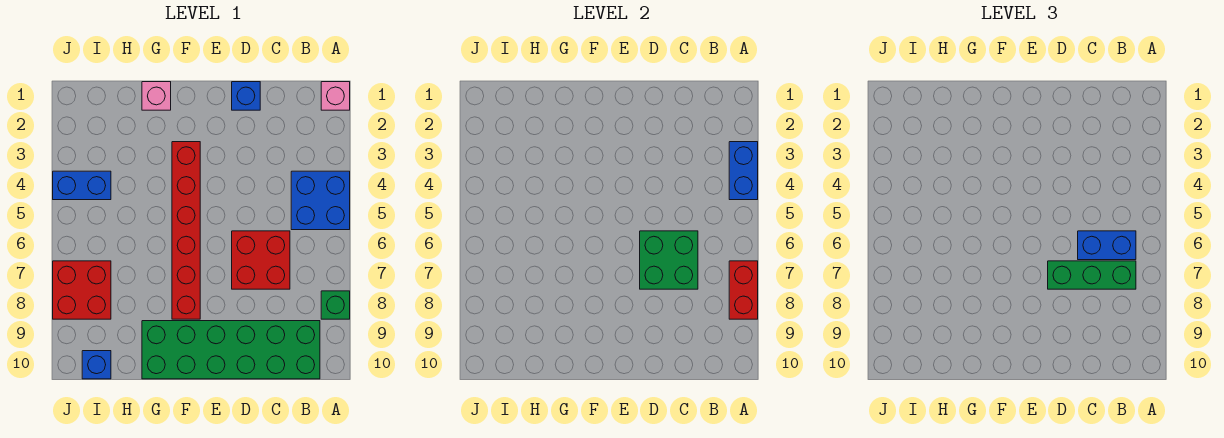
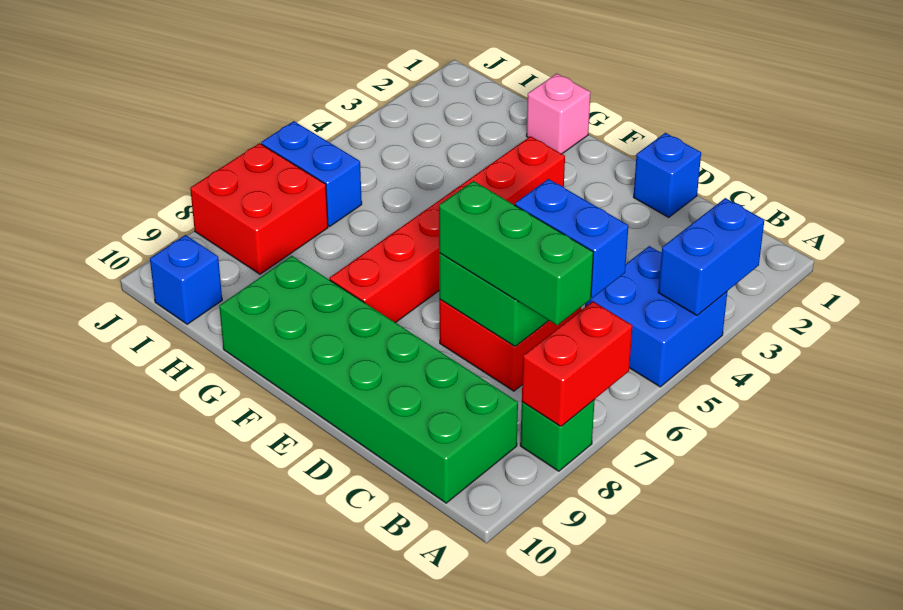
pink 1x1 brick [321,82,350,110] -> none
blue 1x2 brick [53,171,111,200] -> blue 1x2 brick moved to [261,121,362,226]

